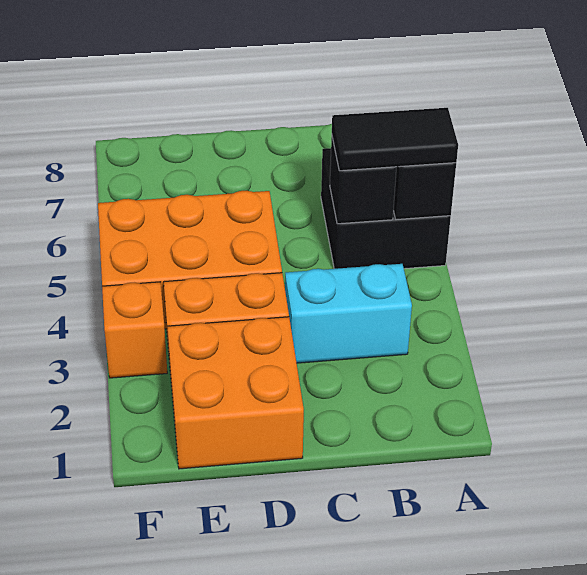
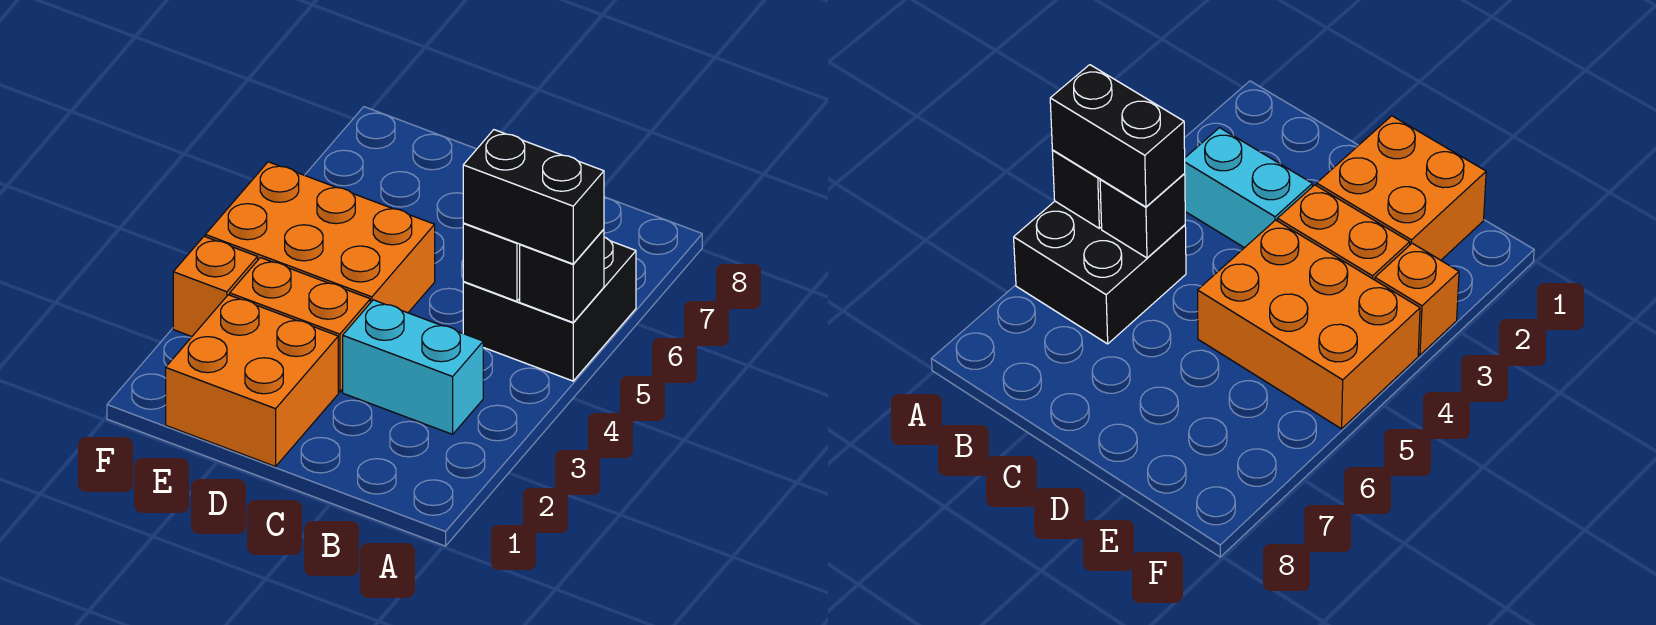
black 1x2 tile [332,108,458,171] -> black 1x2 brick [463,130,604,264]

